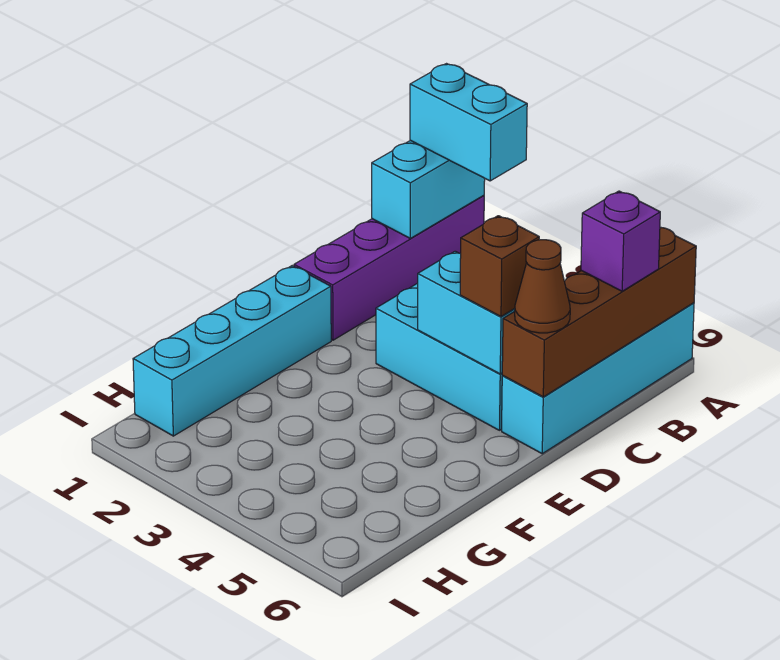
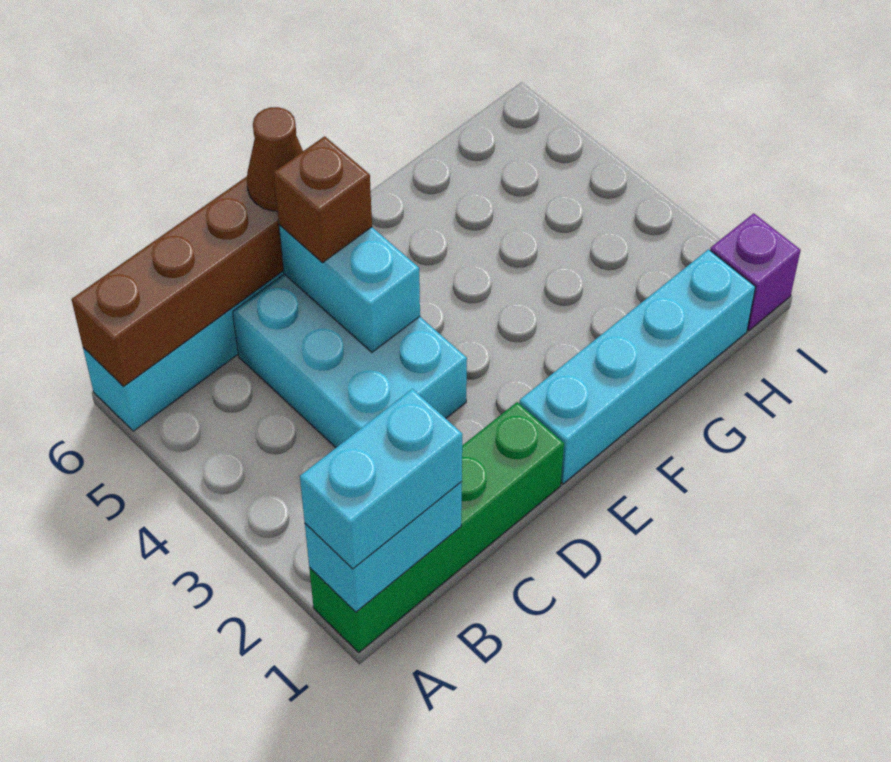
purple 1x4 brick [294,195,484,340] -> green 1x4 brick [309,402,564,652]
cyan 1x2 brick [410,64,527,181] -> cyan 1x2 brick turned to [300,389,462,569]
purple 1x1 brick [581,191,660,291] -> purple 1x1 brick moved to [710,213,801,331]

